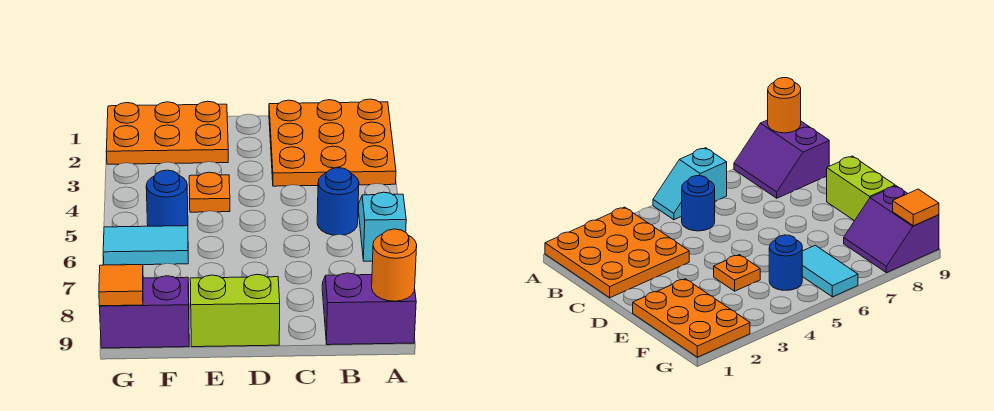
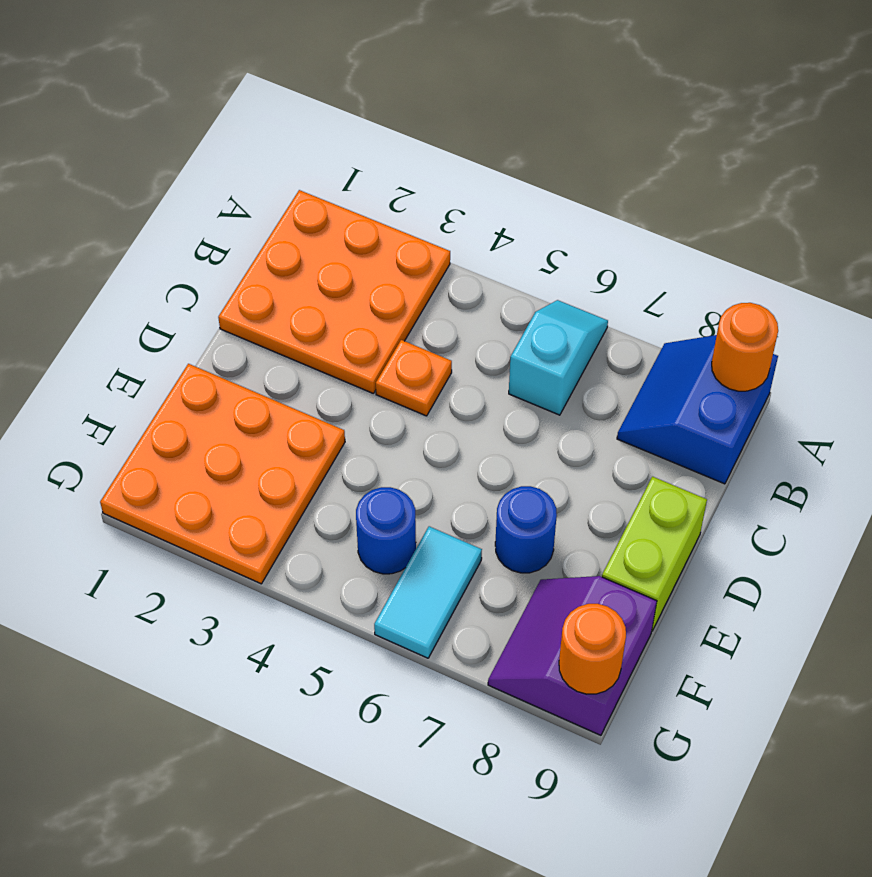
cyan 1x2 slope [359,192,406,261] -> cyan 1x2 slope turned to [509,300,608,415]
purple 2x2 slope [322,273,416,345] -> blue 2x2 slope [617,335,778,484]
blue 1x1 round brick [317,168,359,235] -> blue 1x1 round brick moved to [495,486,557,573]
orange 2x3 plate [106,101,228,164] -> orange 3x3 plate [100,364,345,584]
orange 1x1 plate [189,172,230,212] -> orange 1x1 plate moved to [376,340,452,416]
orange 1x1 tile [99,265,143,306] -> orange 1x1 round brick [559,604,626,694]

